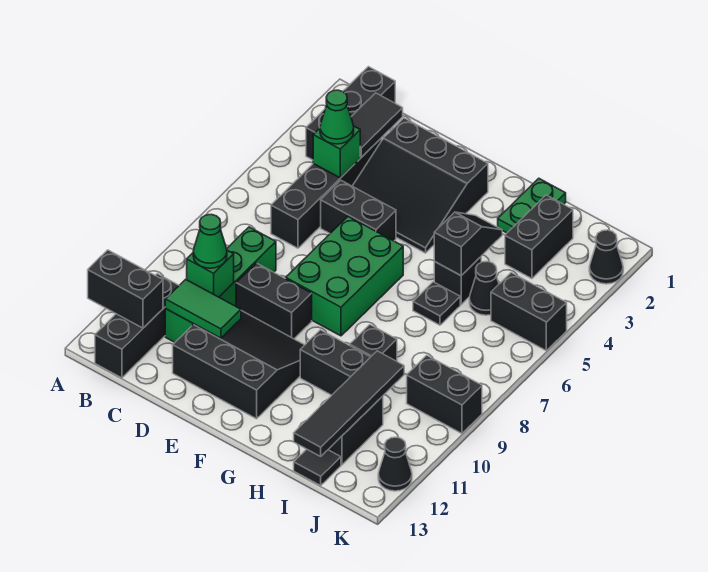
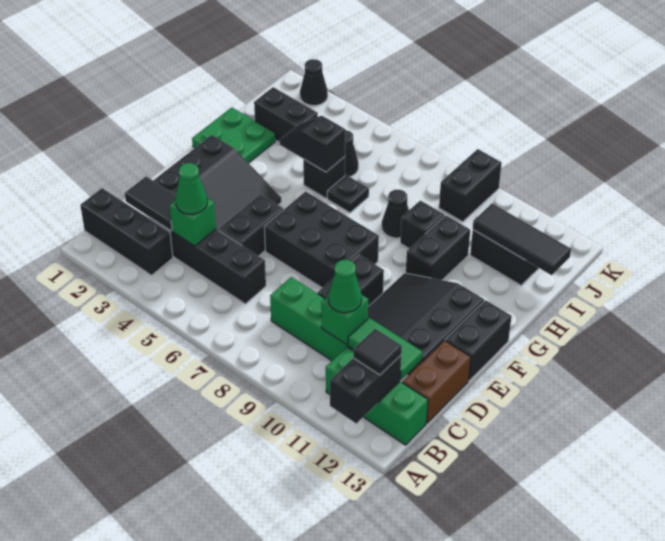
black 1x3 brick [95,274,179,378] -> green 1x3 brick [326,347,428,445]
green 1x2 tile [165,279,241,338] -> green 1x2 tile turned to [348,318,422,380]
none -> brown 1x2 brick [402,340,471,423]
green 2x3 brick [286,216,403,336] -> black 2x3 brick [264,191,379,288]
green 1x2 plate [498,178,566,233] -> green 2x2 plate [192,107,276,163]
black 1x4 tile [294,351,404,456] -> black 1x3 tile [473,204,571,275]
black 1x1 tile [294,449,341,486] -> black 1x1 tile moved to [353,329,402,375]
black 1x2 brick [491,273,567,351] -> black 1x2 brick moved to [445,300,512,381]
black 1x1 cone [378,437,412,491] -> black 1x1 cone moved to [382,190,409,238]

